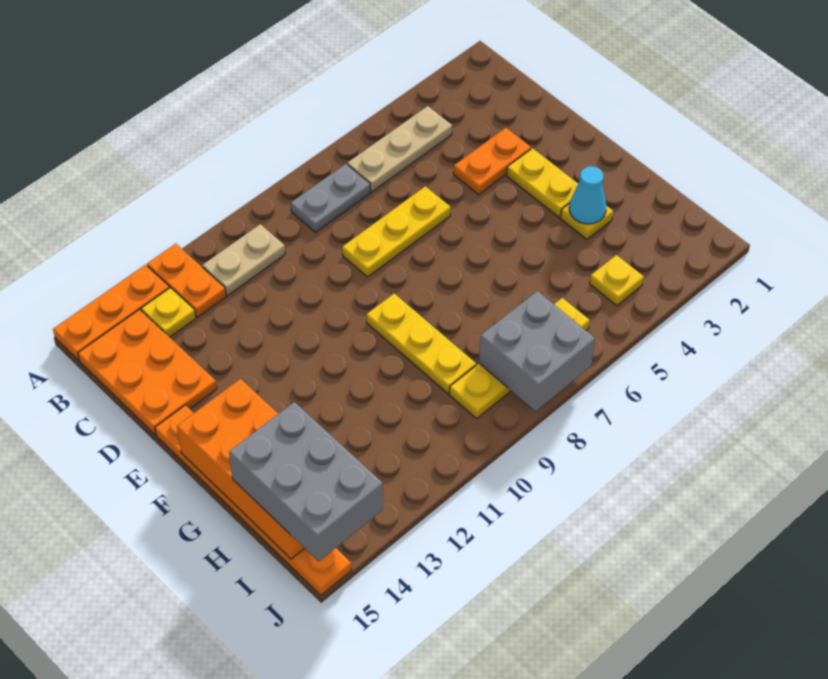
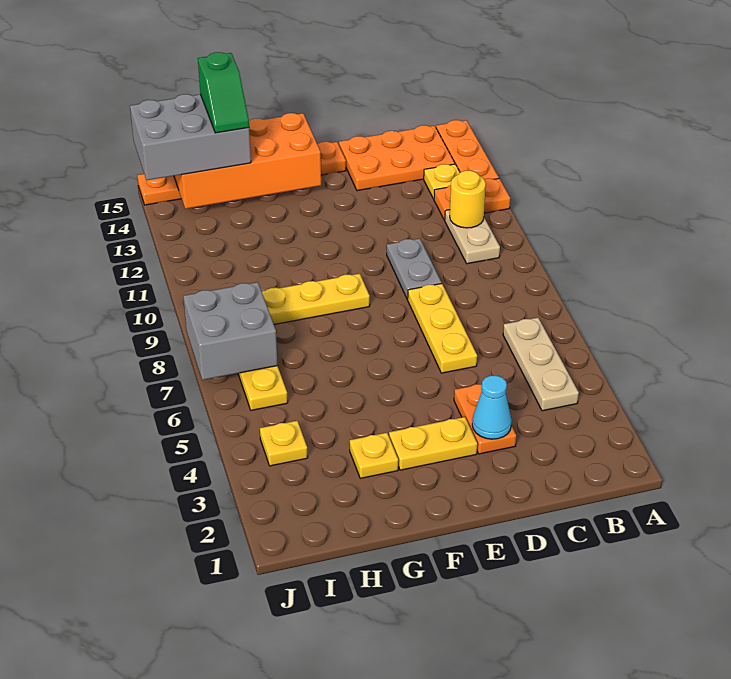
grey 1x2 plate [291,164,371,232] -> grey 1x2 plate moved to [387,238,442,299]
none -> yellow 1x1 round brick [450,171,486,228]
cyan 1x1 cone [569,166,606,224] -> cyan 1x1 cone moved to [472,376,512,439]
none -> green 1x2 slope [198,52,249,133]

